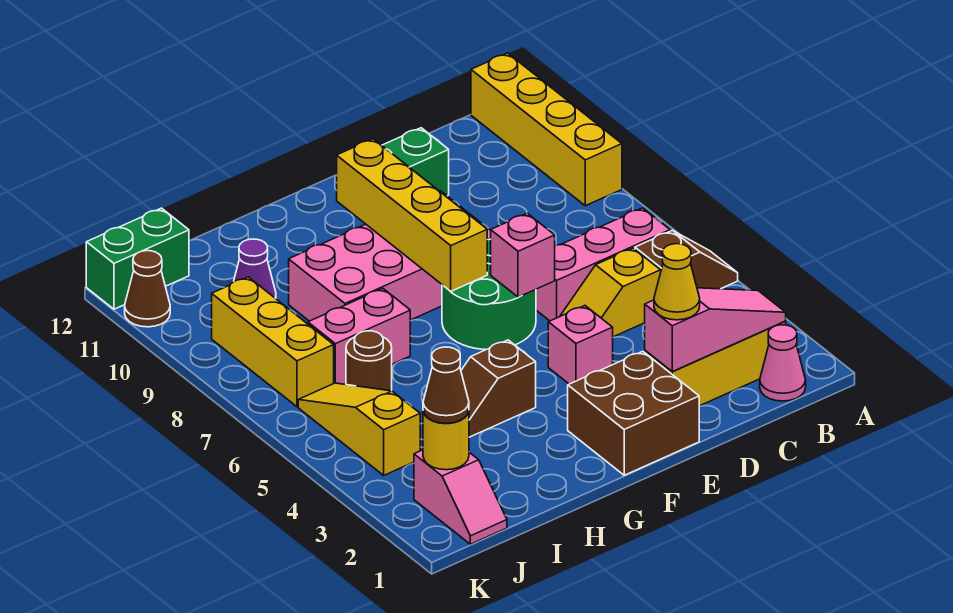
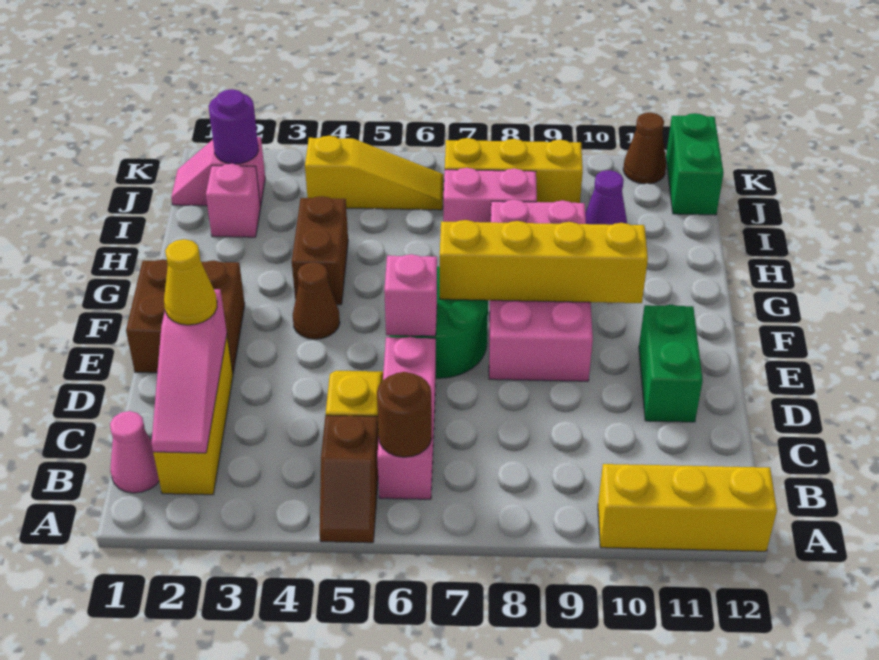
yellow 1x4 brick [471,53,622,206] -> yellow 1x3 brick [598,464,777,551]
pink 1x1 brick [548,306,613,384] -> pink 1x1 brick moved to [206,164,260,237]
brown 1x2 slope [461,340,536,437] -> brown 1x2 brick [292,196,348,305]
pink 1x2 brick [308,289,410,385] -> pink 1x2 brick turned to [443,168,537,222]
brown 1x1 round brick [346,331,392,391] -> brown 1x1 round brick moved to [377,372,432,457]
yellow 1x1 round brick [423,411,469,470] -> purple 1x1 round brick [209,89,259,164]
brown 1x1 cone [423,347,469,423] -> brown 1x1 cone moved to [293,262,340,339]

